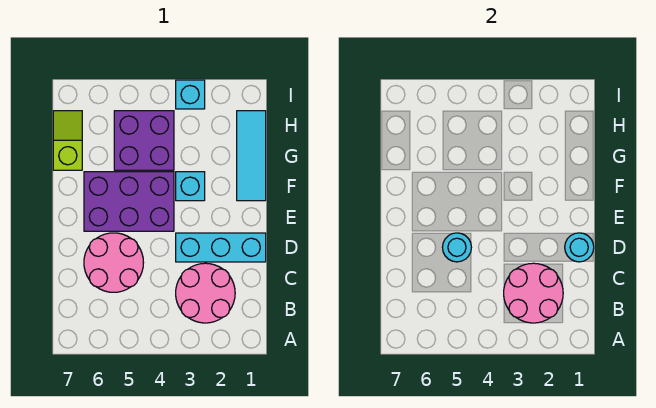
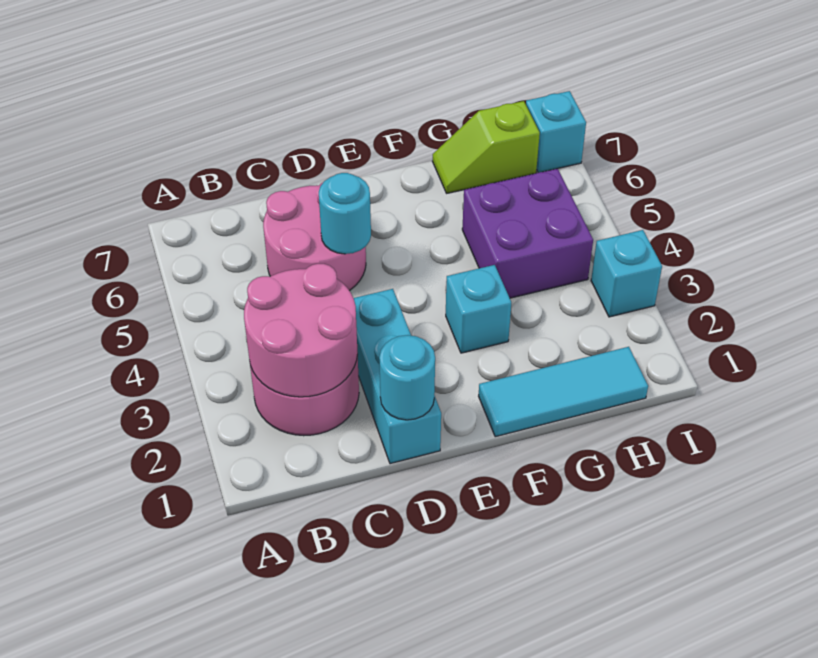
purple 2x3 brick [84,172,174,231] -> none
lime 1x2 slope [53,111,82,170] -> lime 1x2 slope turned to [432,101,540,193]
none -> cyan 1x1 brick [526,91,586,173]

